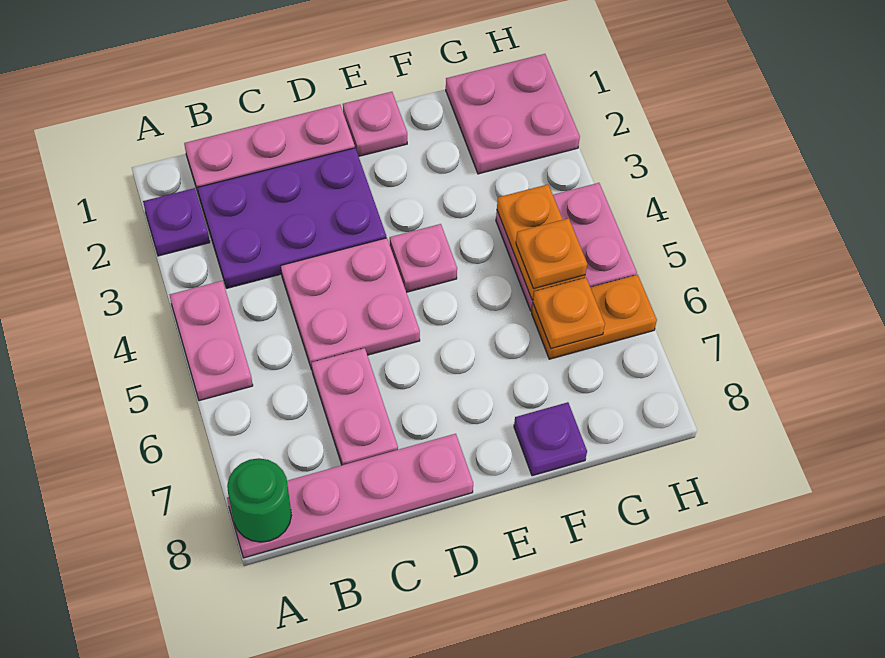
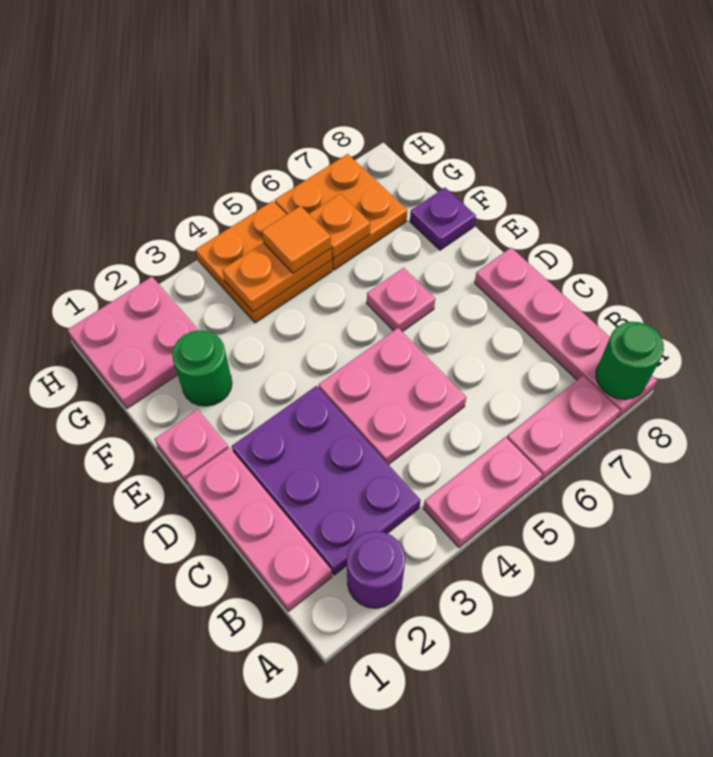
purple 1x1 plate [143,188,210,256] -> purple 1x1 round brick [347,531,405,608]
pink 1x2 plate [312,348,398,465] -> pink 1x2 plate moved to [507,376,620,481]
pink 1x1 plate [390,224,457,292] -> pink 1x1 plate moved to [367,268,435,332]
none -> green 1x1 round brick [172,330,232,406]
pink 2x2 plate [496,183,637,311] -> orange 2x2 plate [196,201,332,323]
orange 1x1 plate [516,218,587,289] -> orange 1x1 tile [262,206,331,273]
orange 1x2 plate [532,275,657,359] -> orange 2x2 plate [275,154,407,270]

